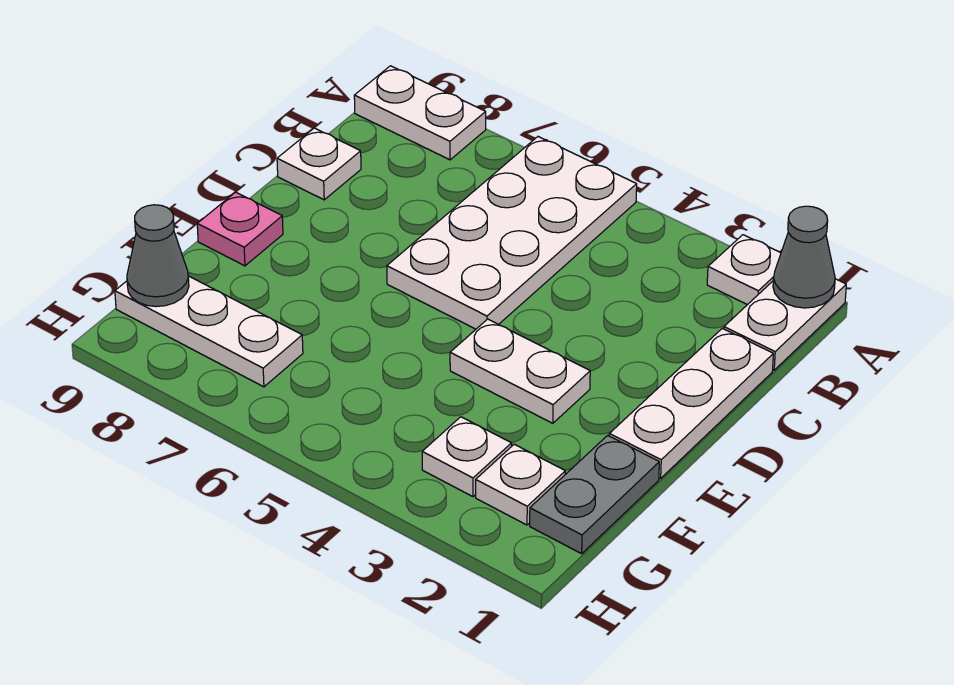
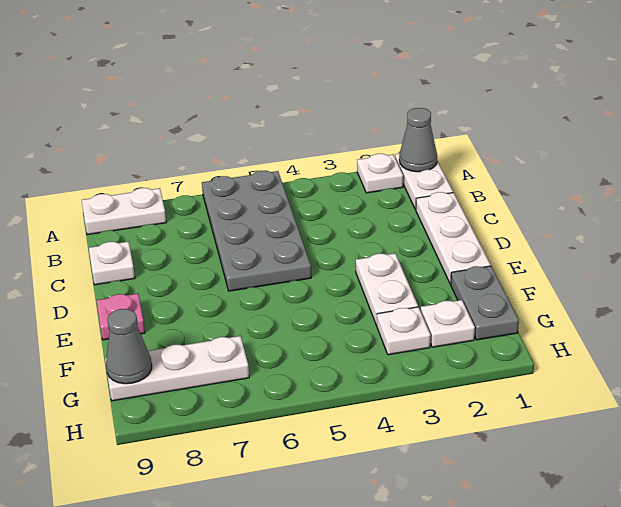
white 2x4 plate [387,137,637,329] -> grey 2x4 plate [202,171,311,291]
white 1x2 plate [450,319,590,423] -> white 1x2 plate turned to [356,253,418,325]

